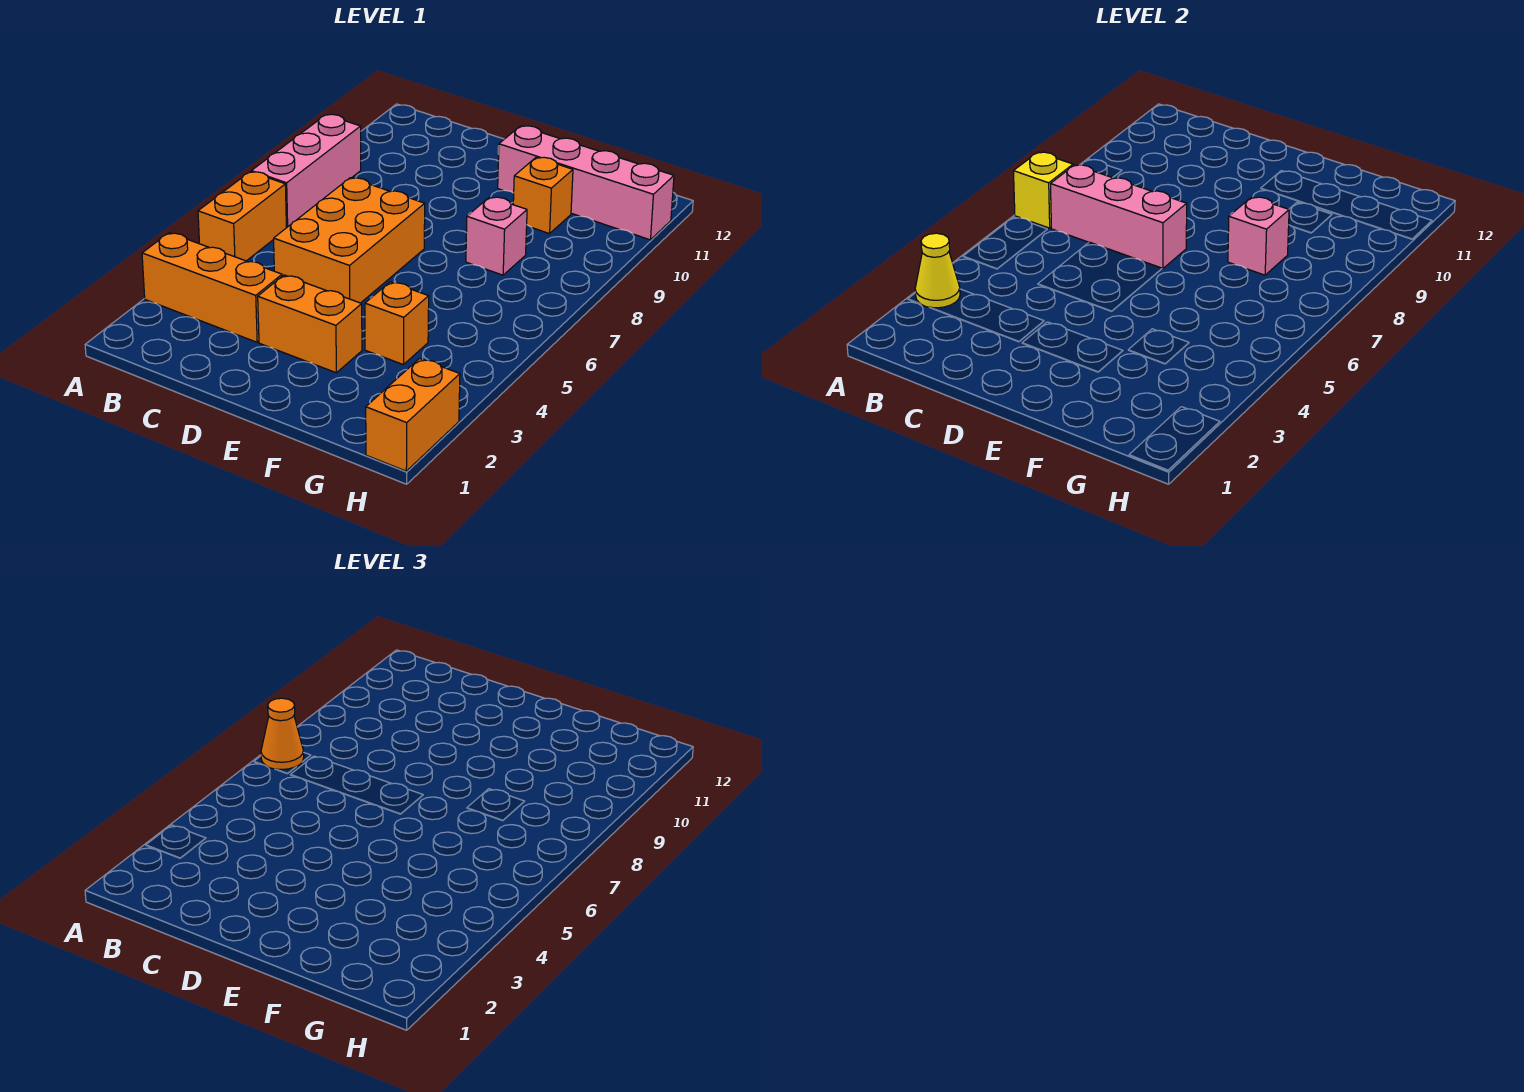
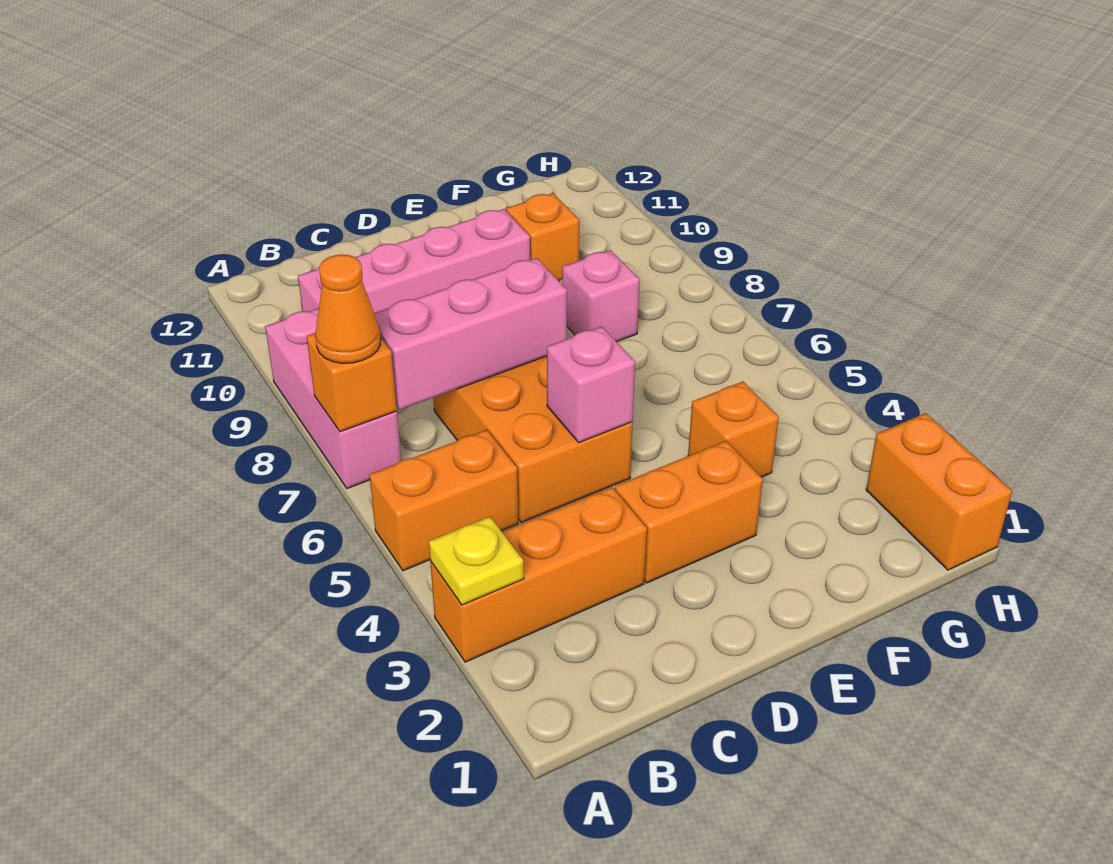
yellow 1x1 cone [915,233,960,308] -> yellow 1x1 plate [429,517,524,605]
orange 1x2 brick [198,172,286,261] -> orange 1x2 brick turned to [369,430,518,571]
yellow 1x1 brick [1014,152,1073,228] -> orange 1x1 brick [307,333,397,432]
pink 1x4 brick [498,126,674,240] -> pink 1x4 brick moved to [298,209,530,313]
pink 1x1 brick [1228,197,1289,275] -> pink 1x1 brick moved to [547,327,635,442]

